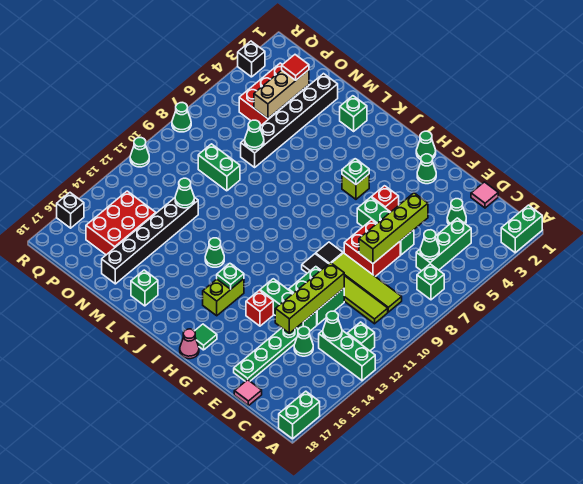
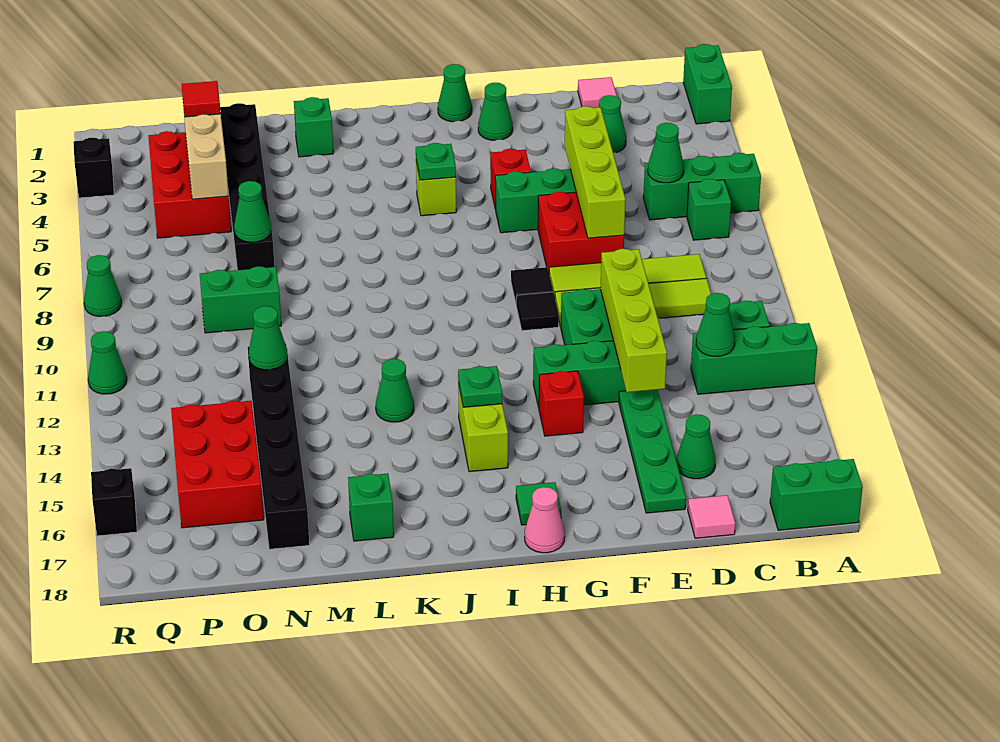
green 1x2 brick [279,391,320,439] -> green 1x2 brick turned to [770,459,863,530]
green 1x3 brick [416,218,471,271] -> green 1x3 brick turned to [643,153,761,220]
green 1x1 cone [294,327,313,356] -> green 1x1 cone moved to [676,414,716,479]

